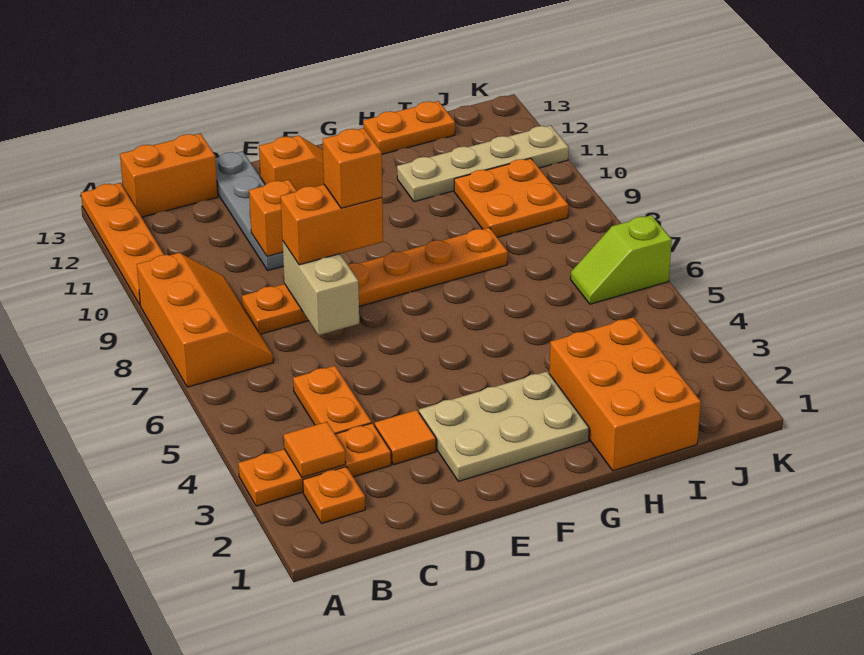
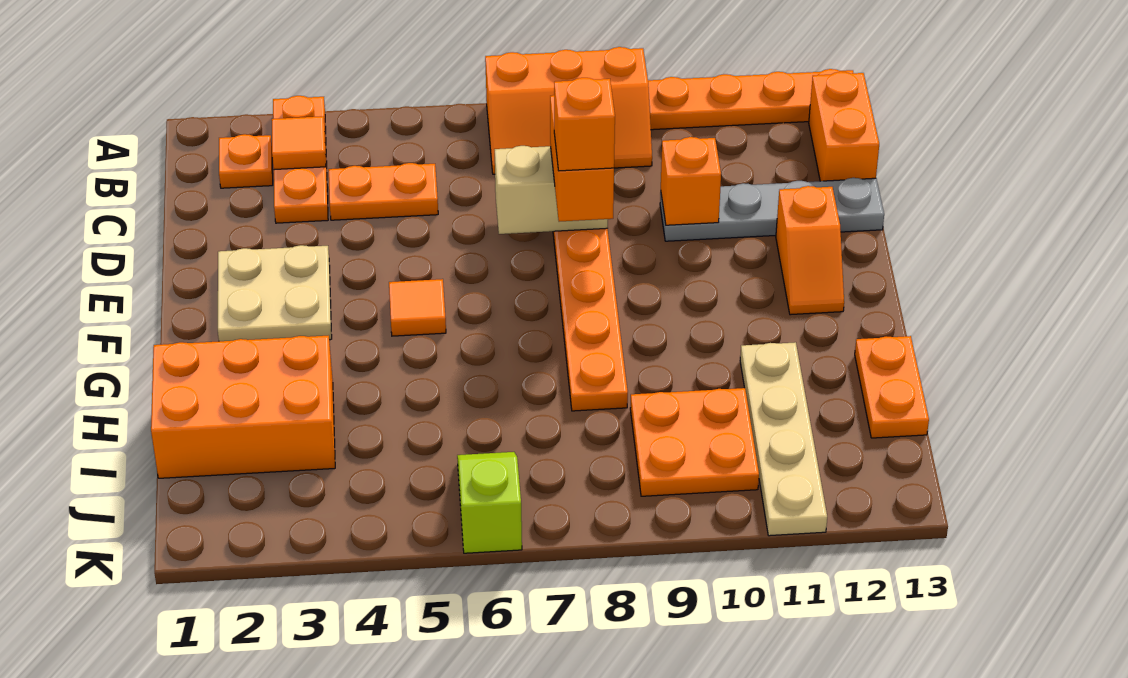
orange 1x1 tile [375,410,436,465] -> orange 1x1 tile moved to [389,279,446,336]
tan 2x3 plate [419,372,589,481] -> tan 2x2 plate [218,245,332,341]

